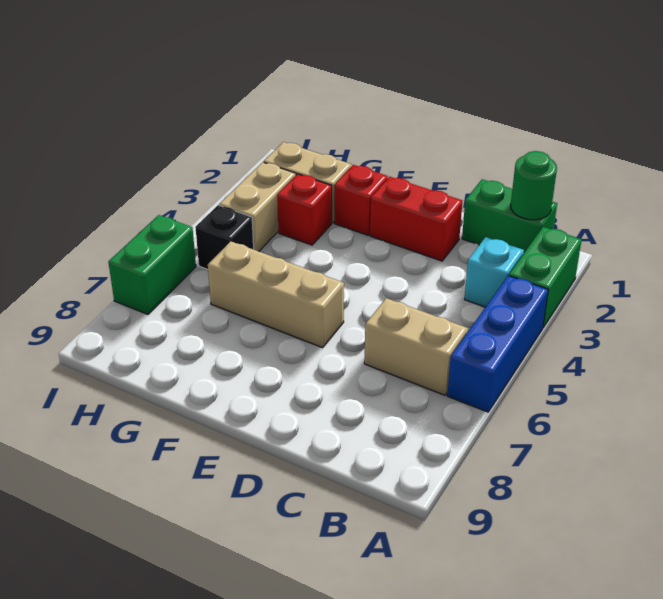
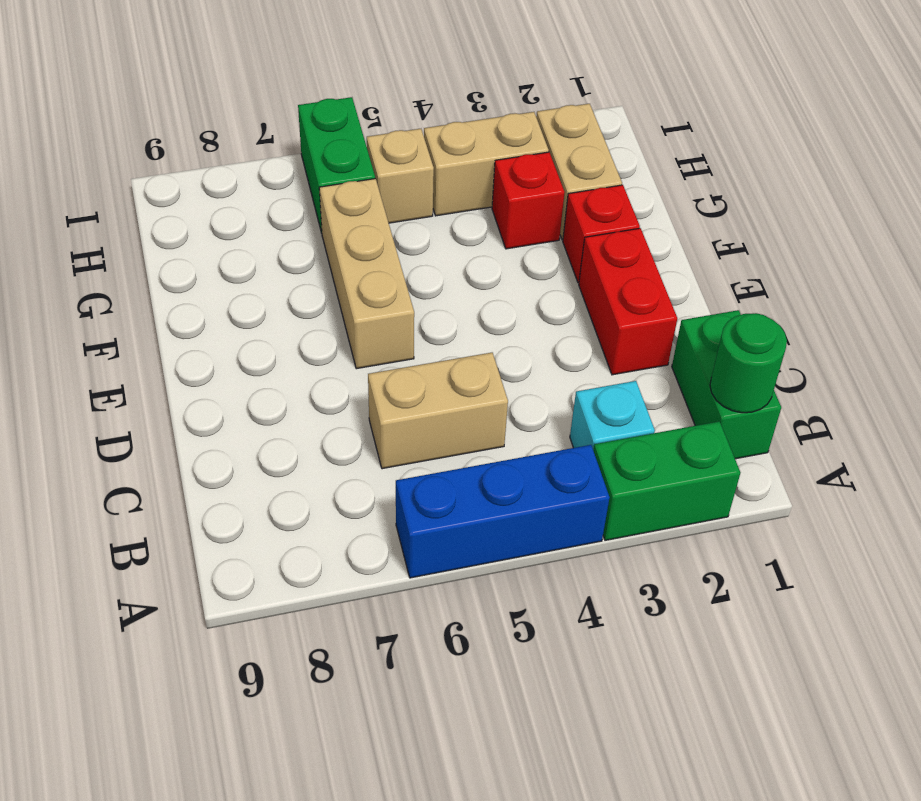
tan 1x2 brick [364,298,468,395] -> tan 1x2 brick turned to [368,353,508,469]
black 1x1 brick [195,205,254,269] -> tan 1x1 brick [367,129,434,223]
green 1x2 brick [108,215,196,314] -> green 1x2 brick turned to [298,97,375,233]

